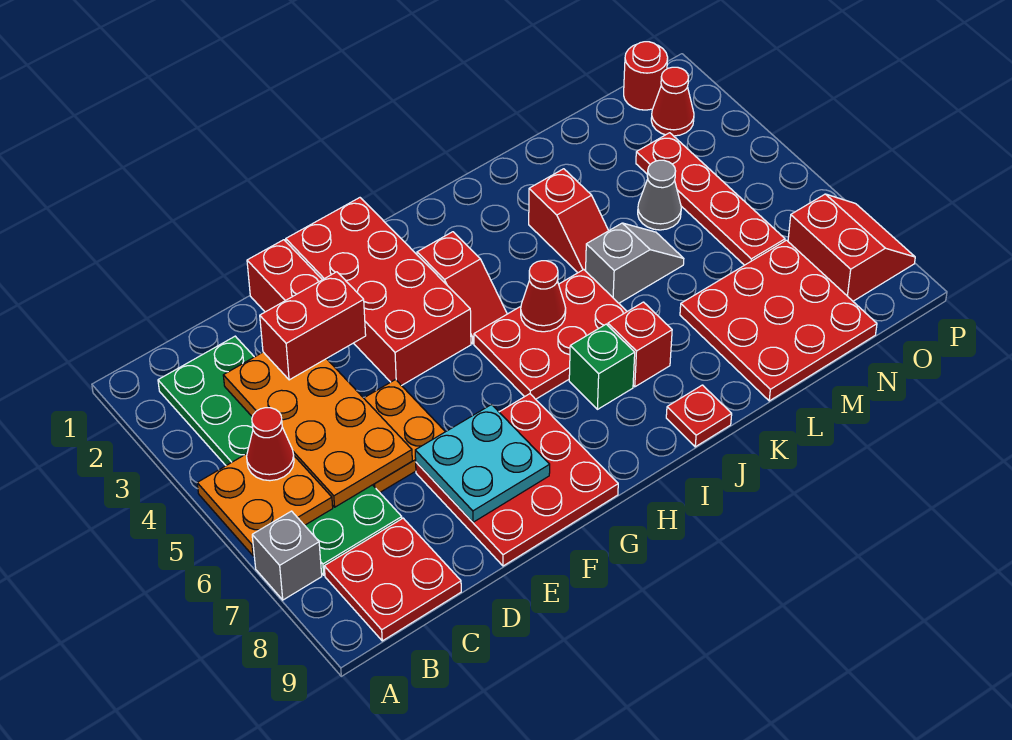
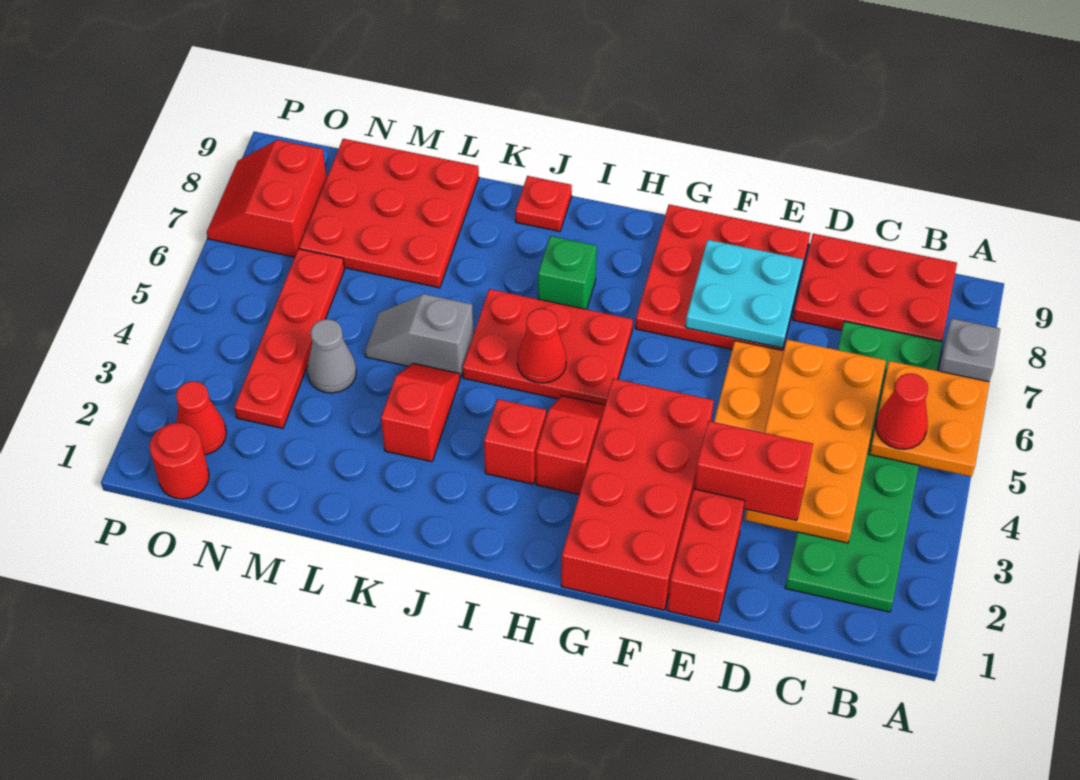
red 2x2 plate [324,518,461,641] -> red 2x3 plate [793,234,957,341]
red 1x1 brick [608,302,672,387] -> red 1x1 brick moved to [484,399,546,484]

